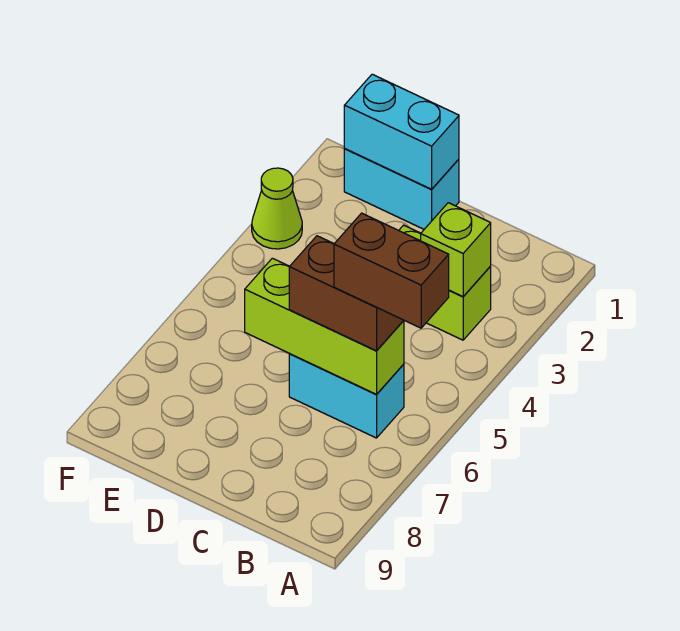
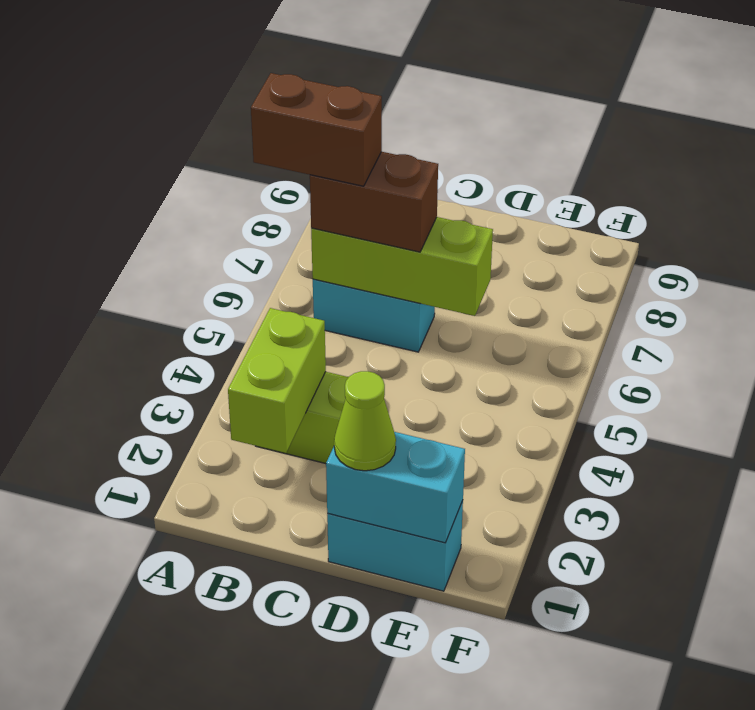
lime 1x1 brick [421,203,491,296] -> lime 1x2 brick [228,308,326,453]
lime 1x1 cone [252,168,302,249] -> lime 1x1 cone moved to [334,371,396,471]

